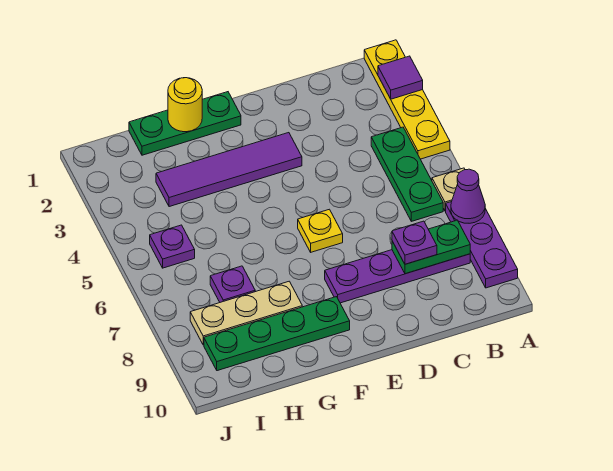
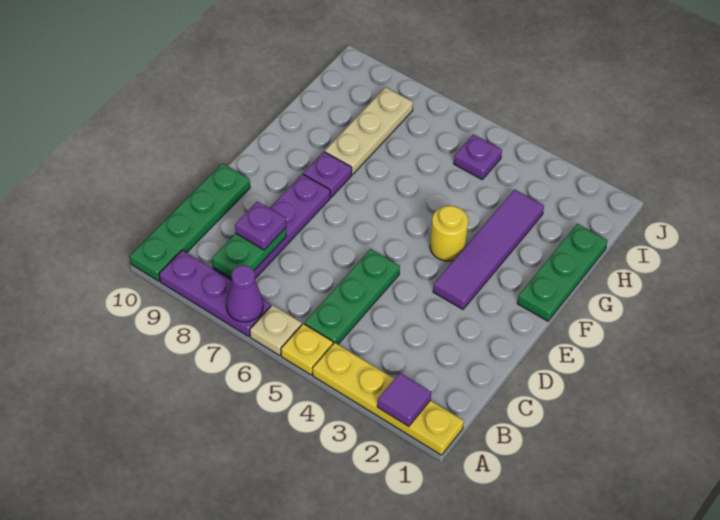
green 1x3 plate [371,127,443,221] -> green 1x3 plate turned to [304,249,400,344]
yellow 1x1 plate [298,209,343,252] -> yellow 1x1 plate moved to [281,324,333,375]
green 1x4 plate [204,297,350,371] -> green 1x4 plate moved to [130,163,250,281]
yellow 1x1 round brick [168,78,202,132] -> yellow 1x1 round brick moved to [430,206,468,261]
purple 1x1 plate [210,266,255,302] -> purple 1x1 plate moved to [303,152,352,197]

